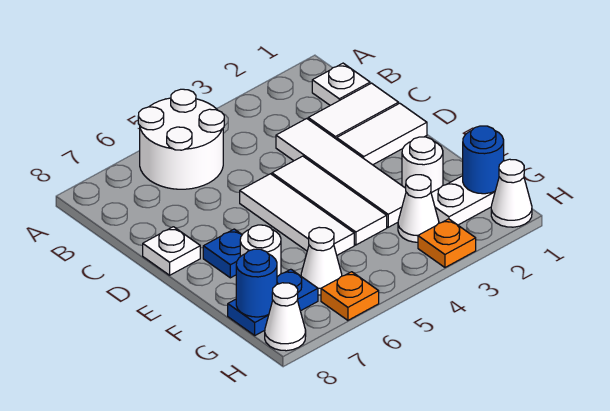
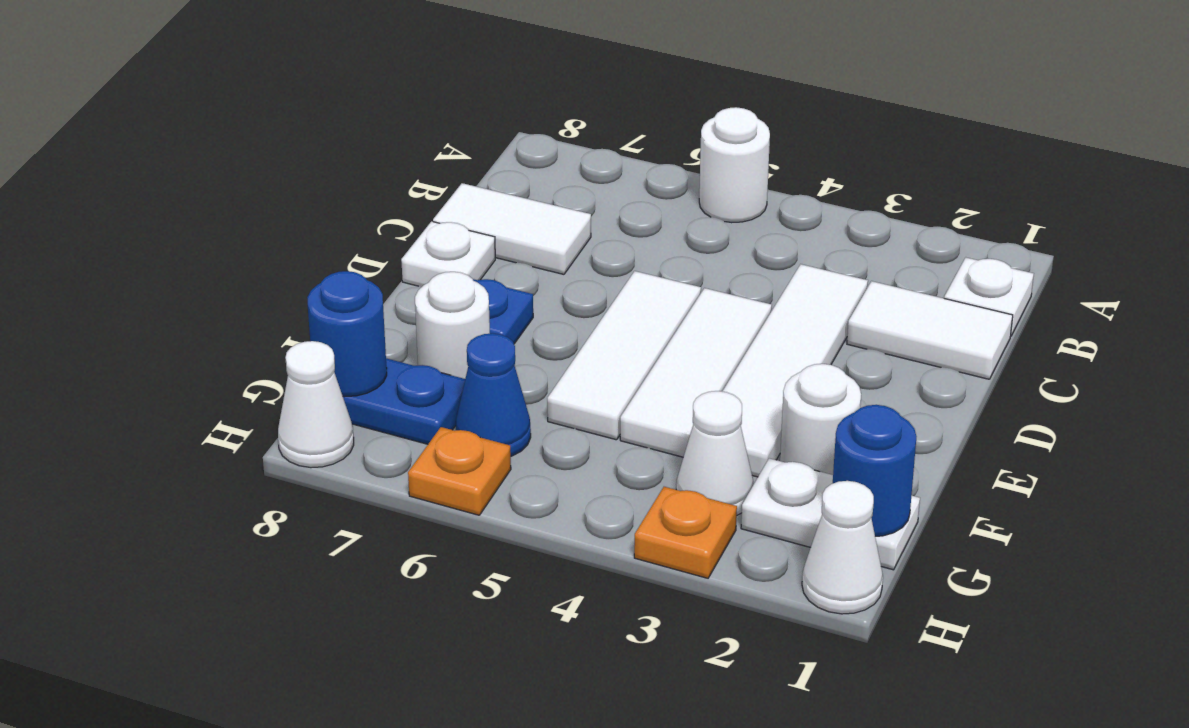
white 2x2 round brick [138,89,224,189] -> white 1x1 round brick [699,107,770,223]
white 1x2 tile [337,103,427,165] -> white 1x2 tile moved to [433,183,591,274]
white 1x1 cone [301,227,342,295] -> blue 1x1 cone [455,333,531,456]

